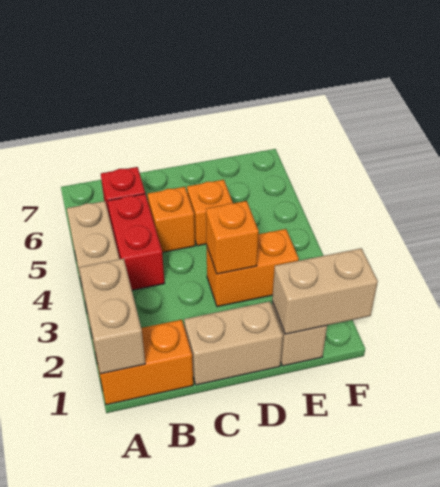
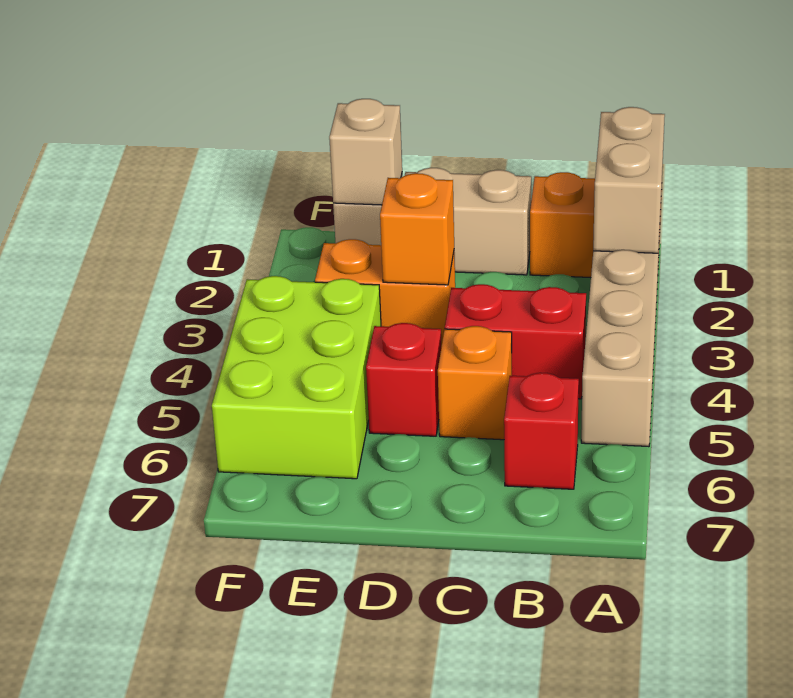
red 1x2 brick [107,194,164,290] -> red 1x2 brick turned to [445,284,586,399]
orange 1x1 brick [187,180,233,246] -> red 1x1 brick [366,323,441,436]
tan 1x2 brick [272,248,378,334] -> tan 1x1 brick [329,99,402,205]
none -> lime 2x3 brick [212,276,381,479]

